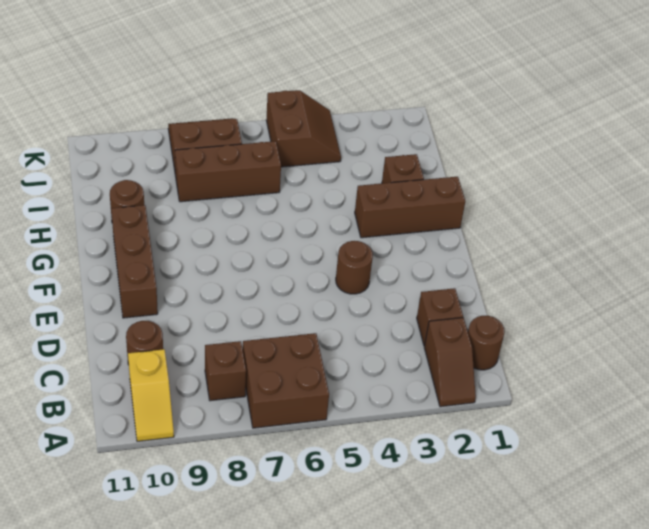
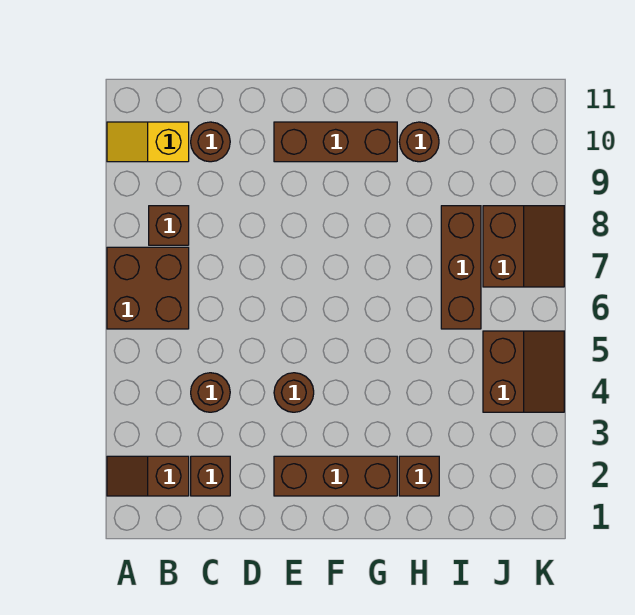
brown 1x1 round brick [468,316,505,370] -> brown 1x1 round brick moved to [191,373,230,412]
brown 1x3 brick [355,177,465,238] -> brown 1x3 brick turned to [274,456,397,496]
brown 2x2 slope [266,90,341,167] -> brown 2x2 slope turned to [483,331,564,412]

